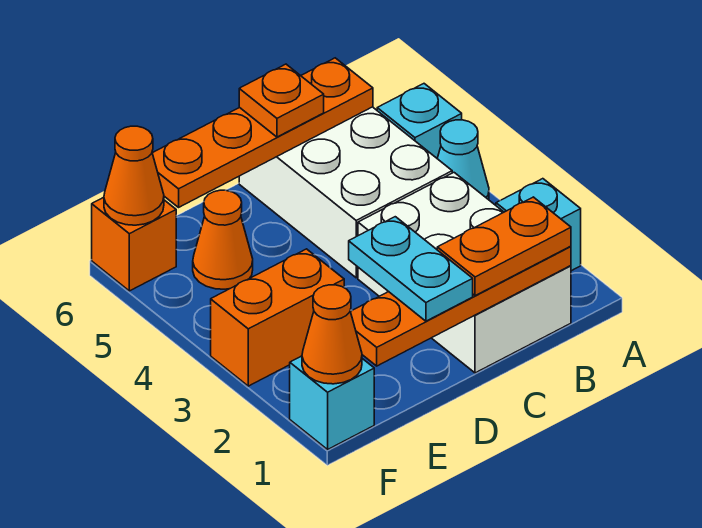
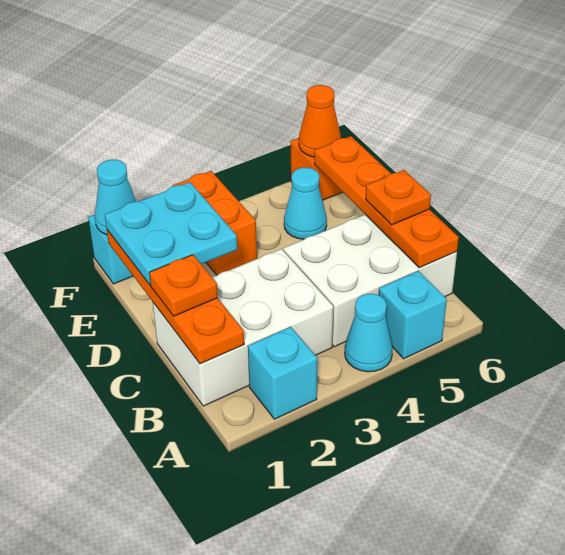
orange 1x2 plate [437,197,571,296] -> orange 1x1 plate [149,255,218,316]
cyan 1x2 plate [349,217,473,321] -> cyan 2x2 plate [105,182,237,285]
orange 1x1 cone [193,190,253,289] -> cyan 1x1 cone [284,168,327,239]
orange 1x1 cone [302,285,362,384] -> cyan 1x1 cone [95,160,136,235]

